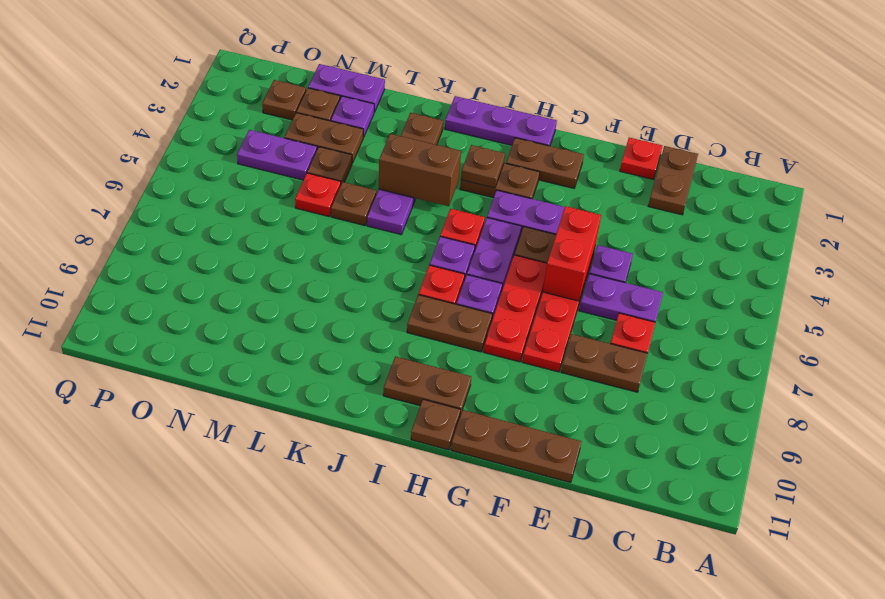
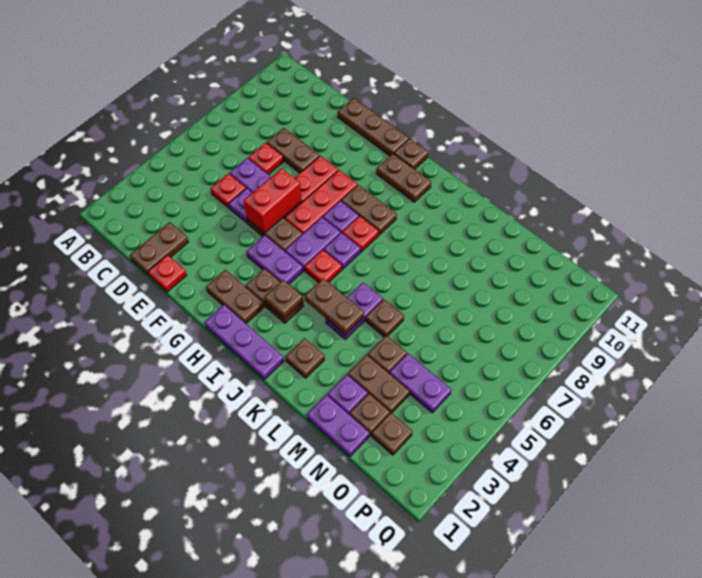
brown 1x2 brick [379,134,461,206] -> brown 1x2 plate [305,278,364,335]
red 1x1 plate [295,173,341,216] -> red 1x1 plate moved to [210,174,246,208]

